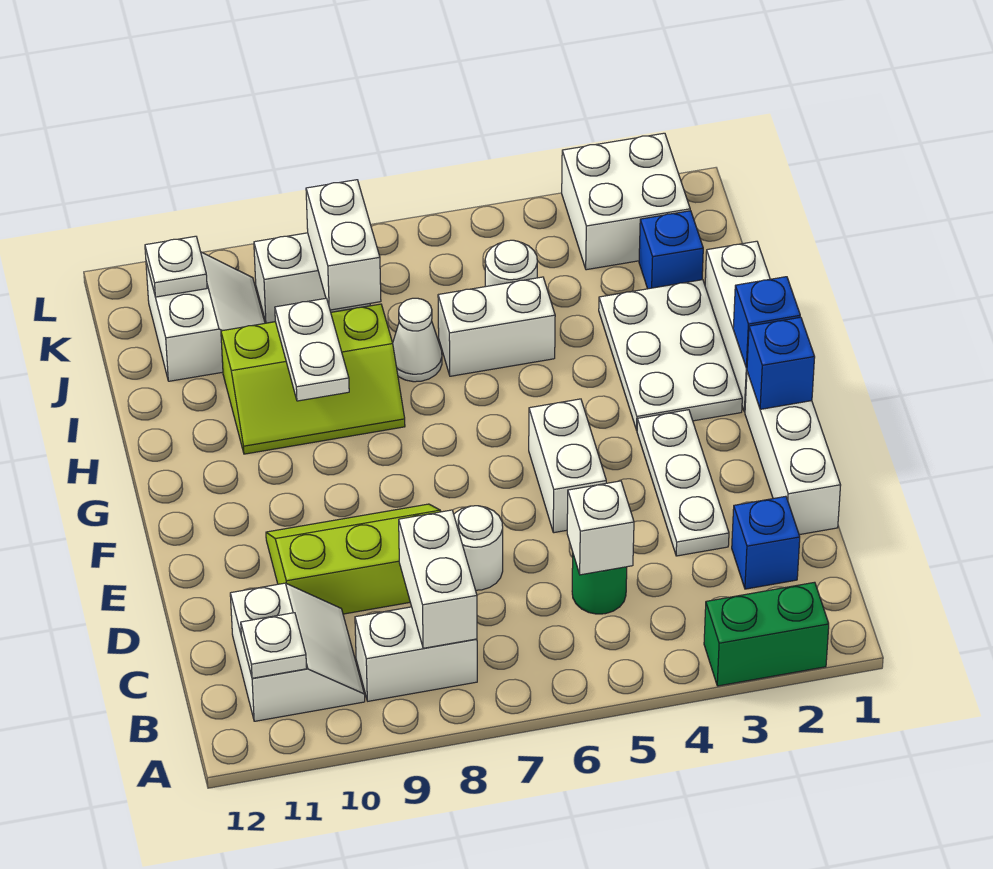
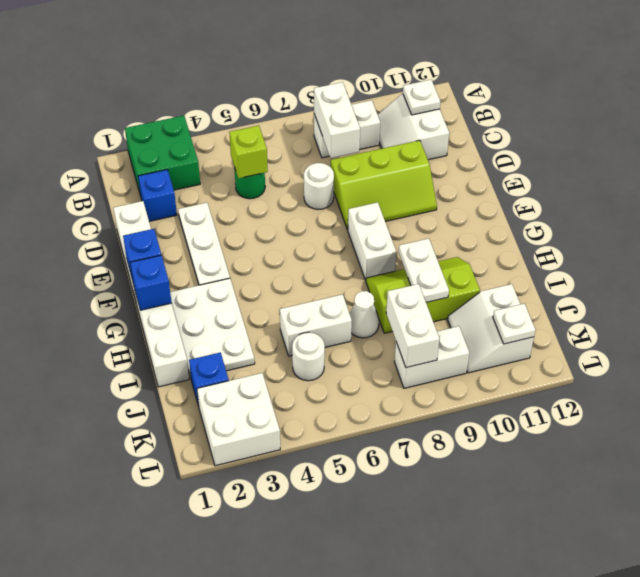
green 1x2 brick [704,582,829,686] -> green 2x2 brick [125,116,200,196]
white 1x1 brick [567,481,634,575] -> lime 1x1 brick [229,125,268,178]
white 1x2 brick [529,399,606,533] -> white 1x2 brick moved to [348,202,396,280]

